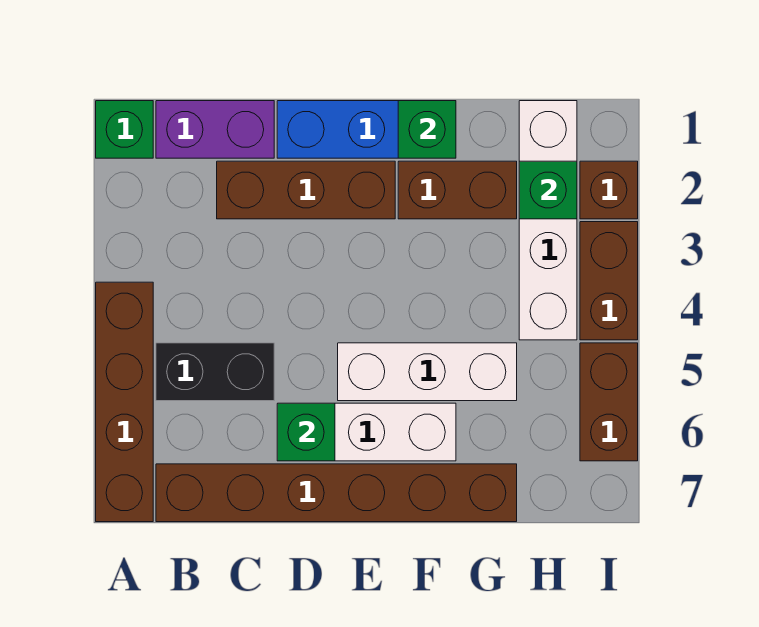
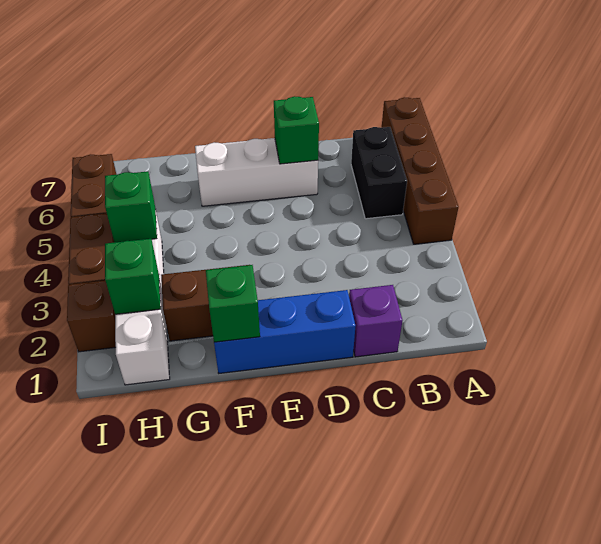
green 1x1 brick [96,101,153,158] -> green 1x1 brick moved to [105,171,157,242]
purple 1x2 brick [156,101,274,158] -> purple 1x1 brick [349,285,402,357]
black 1x2 brick [156,343,274,401] -> black 1x2 brick turned to [351,127,407,219]
brown 1x6 brick [156,464,517,522] -> none
brown 1x3 brick [217,161,395,219] -> none
white 1x3 brick [338,343,517,401] -> none

